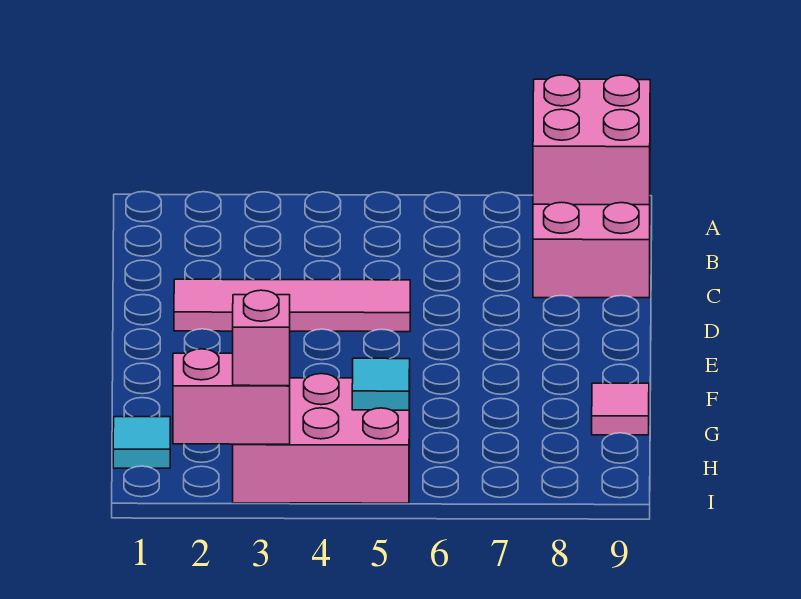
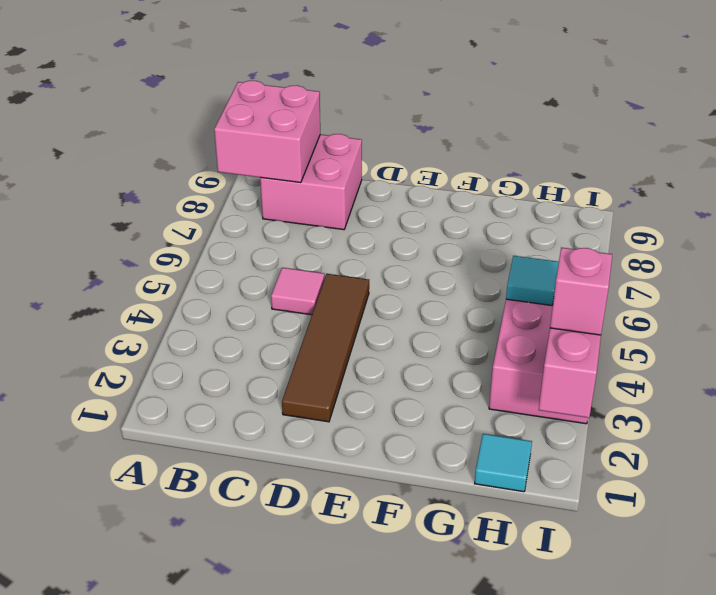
pink 1x4 tile [174,279,410,332] -> brown 1x4 tile [282,274,369,422]
pink 1x1 tile [592,383,649,435] -> pink 1x1 tile moved to [271,268,324,315]

